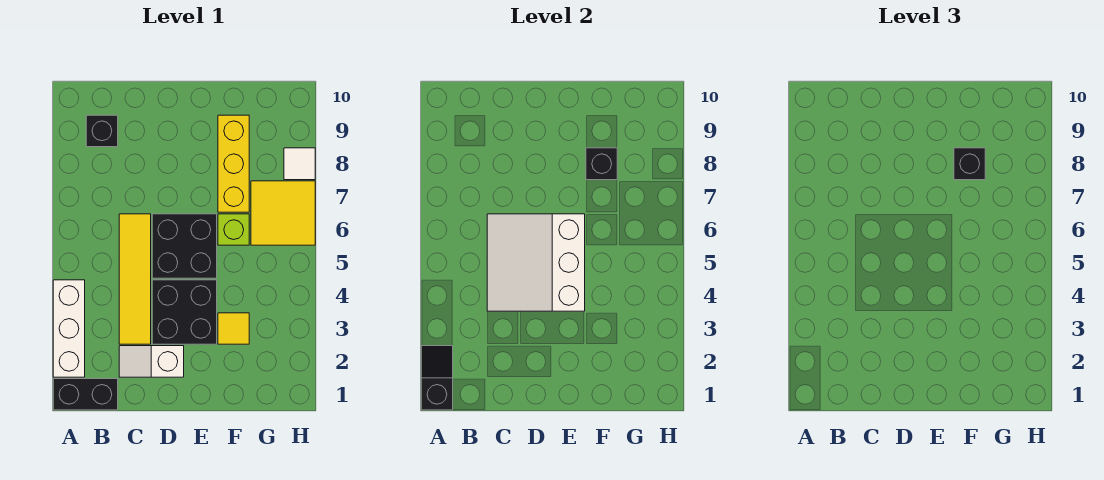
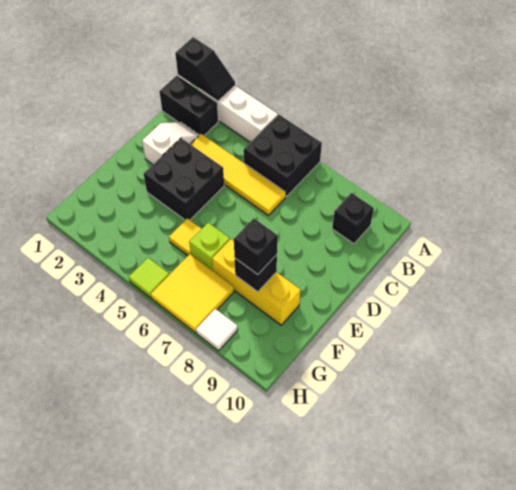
black 1x2 brick [53,379,118,410] -> black 1x2 brick turned to [159,76,218,135]
white 3x3 slope [487,214,585,311] -> none
black 2x2 brick [152,214,217,278] -> black 2x2 brick moved to [244,115,322,197]
yellow 1x1 tile [218,313,249,344] -> yellow 1x1 tile moved to [169,218,201,255]
none -> lime 1x1 tile [129,258,169,298]

